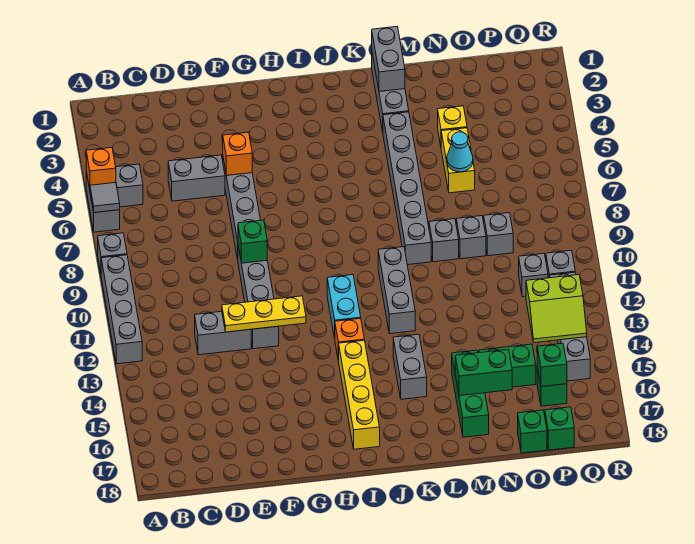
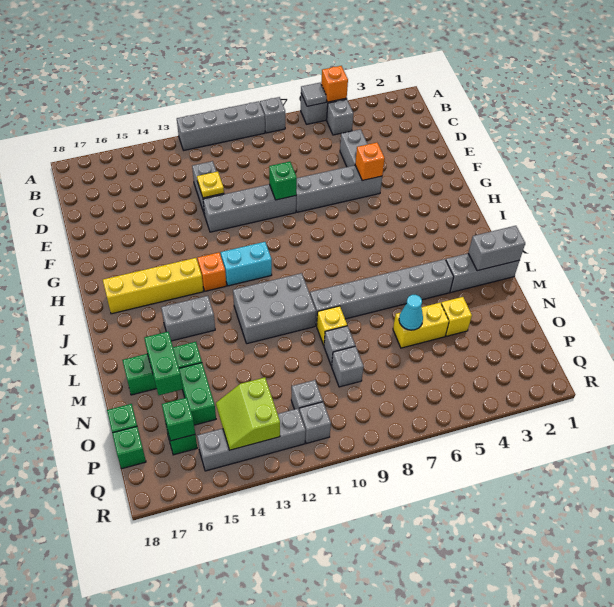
yellow 1x3 plate [222,296,306,332] -> yellow 1x1 plate [197,172,224,198]
grey 1x3 brick [378,247,415,334] -> grey 2x3 brick [233,273,316,344]
grey 1x1 brick [429,219,459,262] -> yellow 1x1 brick [317,306,347,345]

